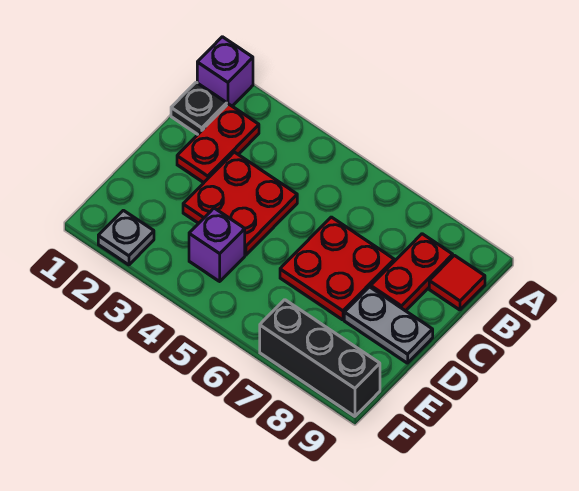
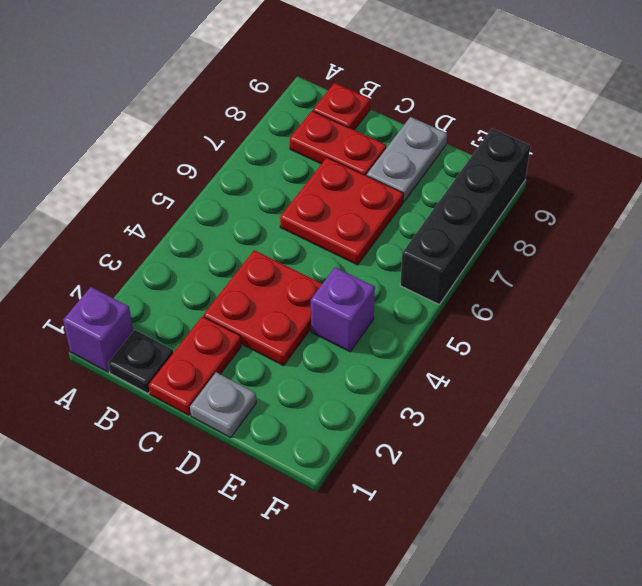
red 1x2 plate [177,104,259,183] -> red 1x2 plate turned to [149,316,241,415]
red 1x1 tile [429,255,485,310] -> red 1x1 plate [313,83,370,130]
grey 1x1 plate [98,210,154,265] -> grey 1x1 plate moved to [190,372,256,438]
black 1x3 brick [260,300,380,416] -> black 1x4 brick [400,129,531,304]

